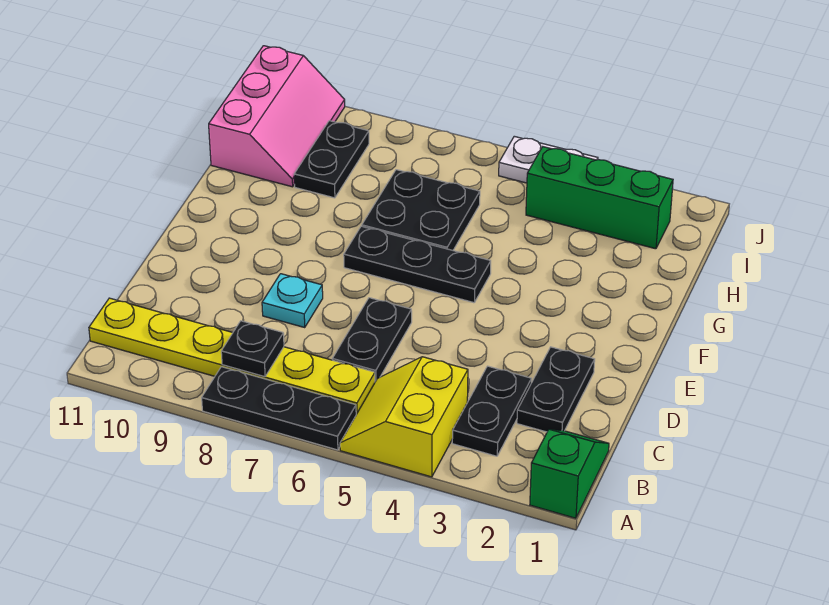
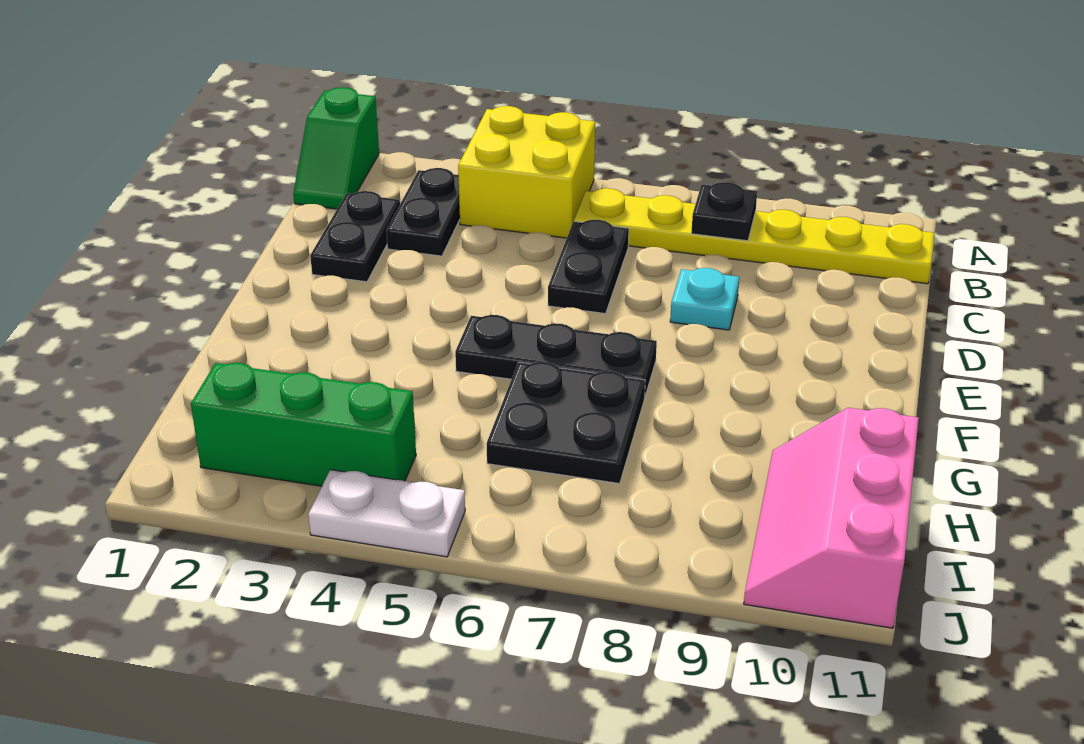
yellow 2x2 slope [340,357,468,477] -> yellow 2x2 brick [458,106,595,238]
black 1x3 plate [202,367,356,450] -> none
black 1x2 plate [294,121,369,198] -> none

